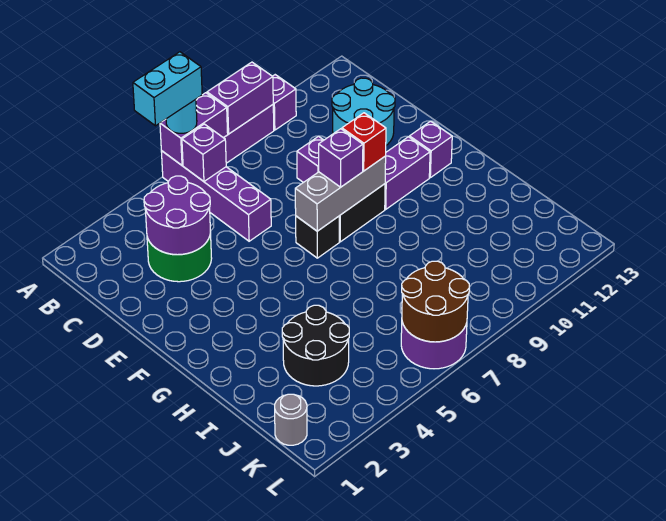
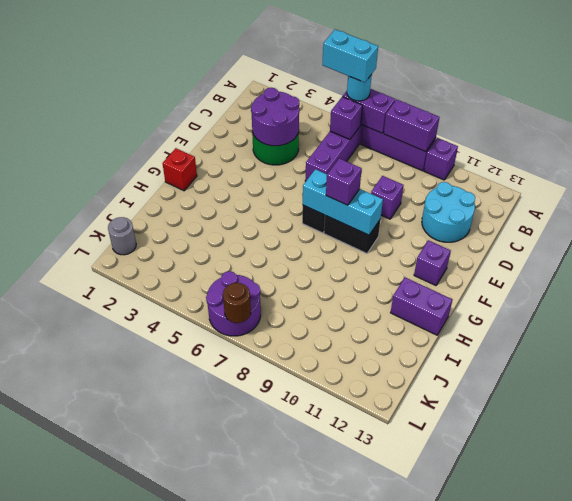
grey 1x3 brick [295,156,386,231] -> cyan 1x3 brick [303,169,383,235]
red 1x1 brick [342,113,386,171] -> red 1x1 brick moved to [162,148,197,191]
purple 1x2 brick [385,137,430,209] -> purple 1x2 brick moved to [391,277,452,335]
black 2x2 round brick [282,305,349,386] -> none
brown 2x2 round brick [402,261,469,342] -> brown 1x1 round brick [223,283,251,323]

